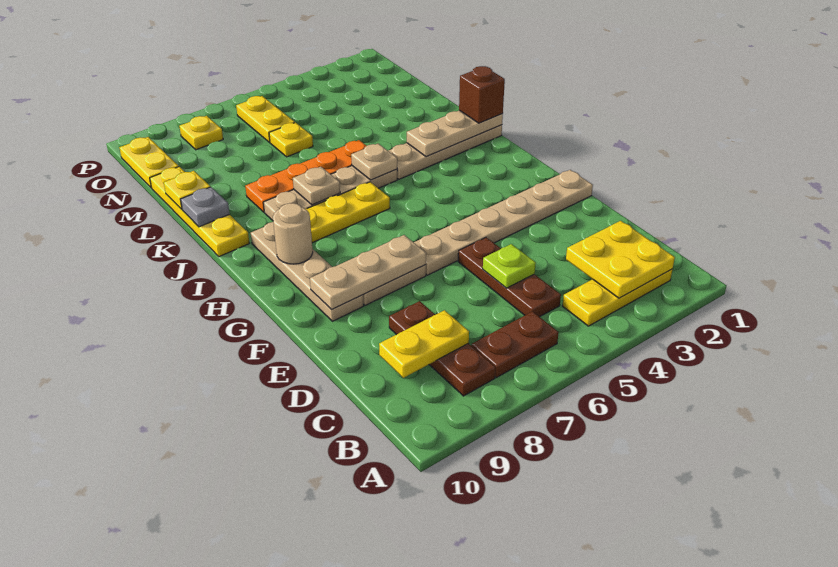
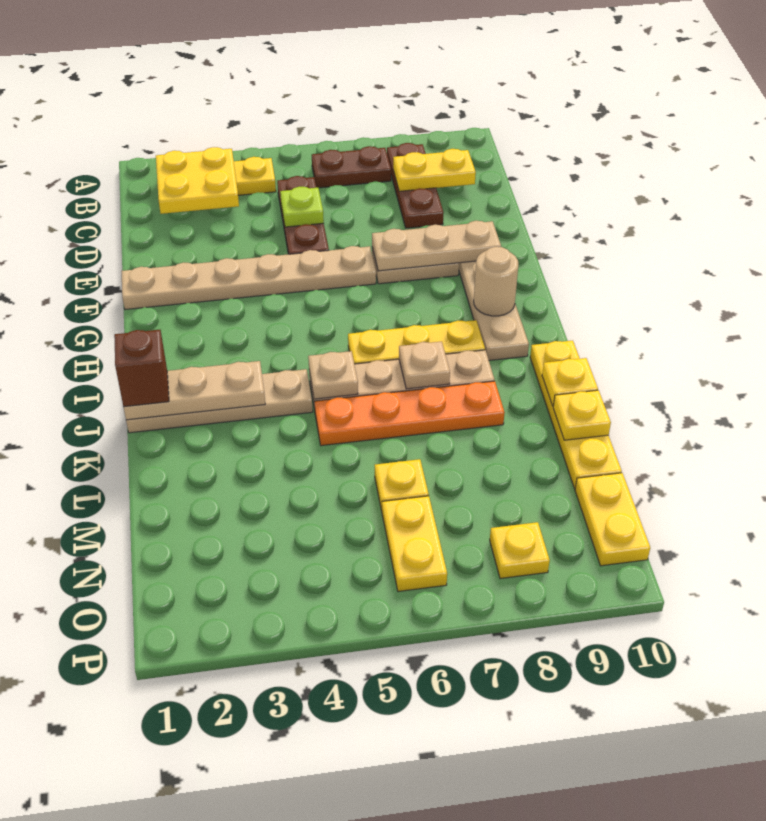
grey 1x1 plate [181,187,230,227] -> yellow 1x1 plate [542,358,598,406]

